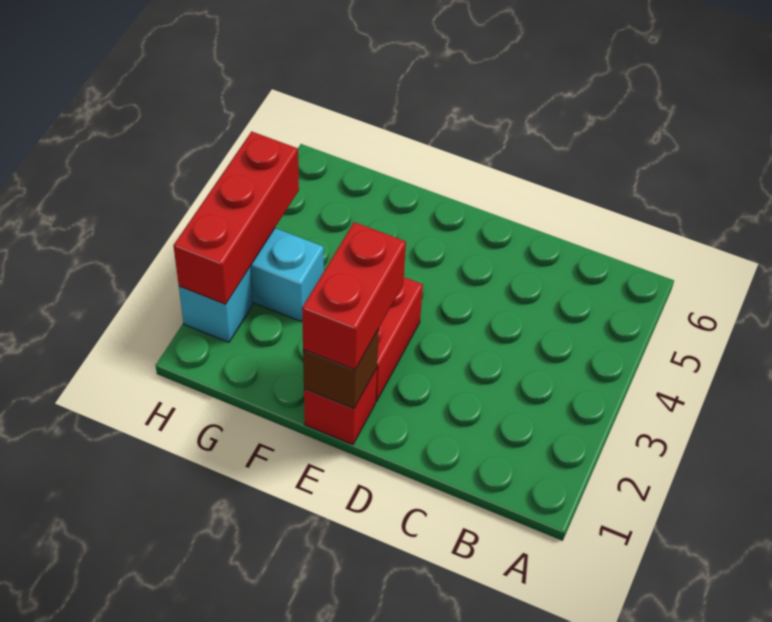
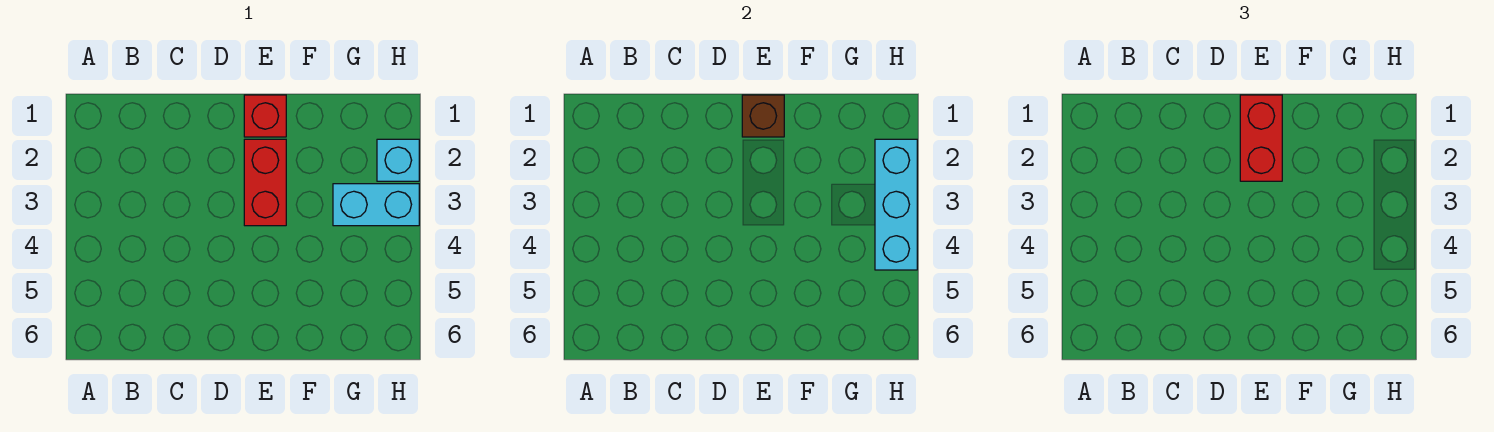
red 1x3 brick [173,131,299,304] -> cyan 1x3 brick [875,139,917,270]

